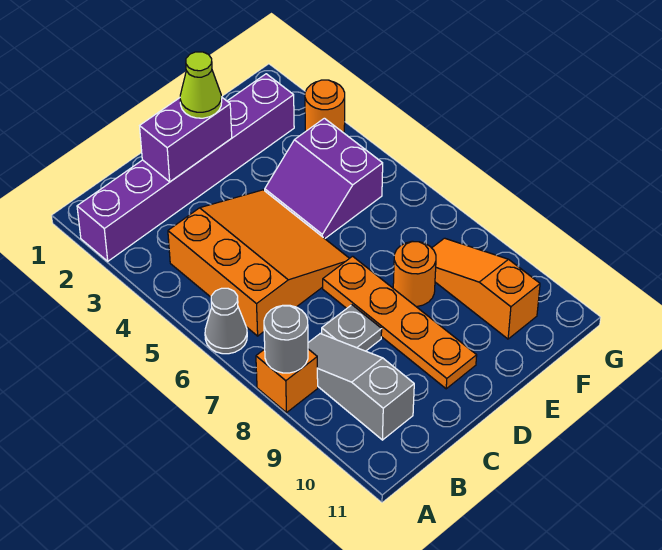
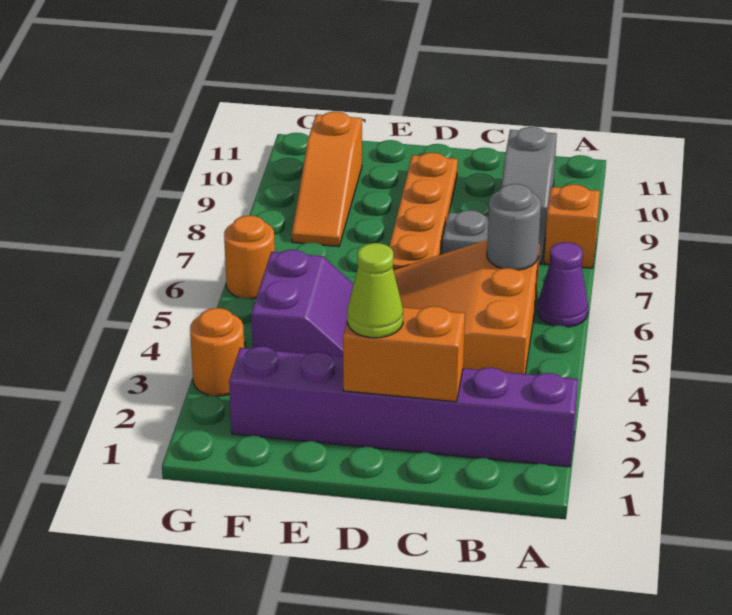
grey 1x1 cone [205,288,247,354] -> purple 1x1 cone [537,242,588,327]
grey 1x1 round brick [264,305,308,373] -> grey 1x1 round brick moved to [487,184,541,270]
purple 1x2 brick [140,97,232,182] -> orange 1x2 brick [343,306,465,402]
orange 1x1 round brick [393,241,436,307] -> orange 1x1 round brick moved to [224,215,275,299]

